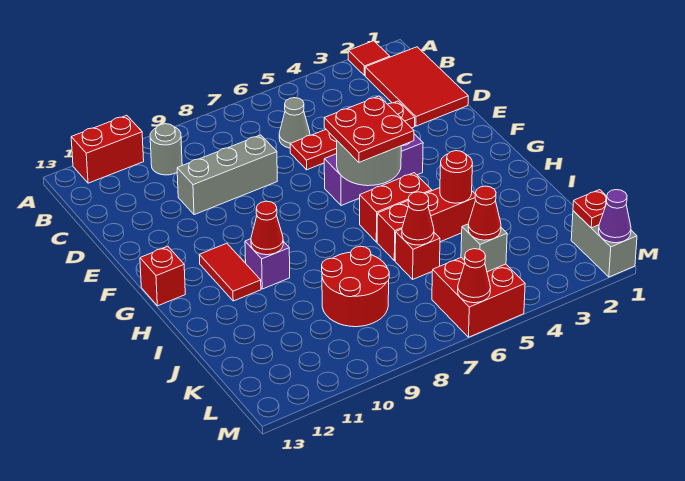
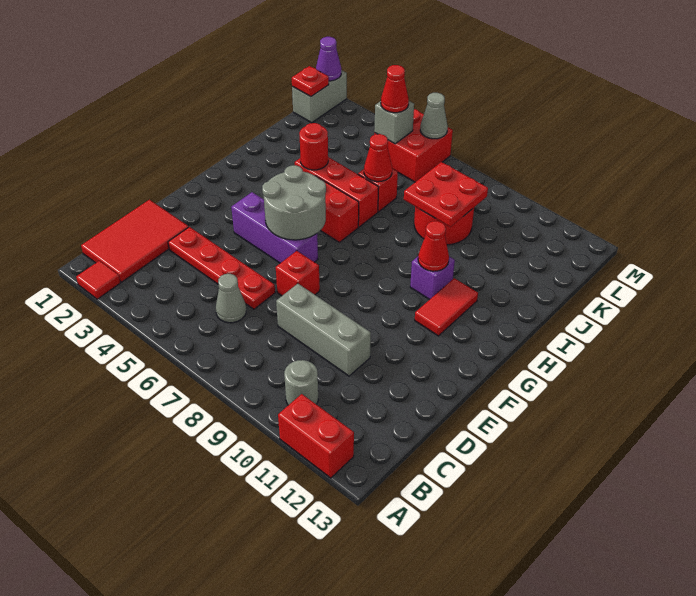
red 2x2 plate [324,96,414,162] -> red 2x2 plate moved to [404,162,488,227]
red 1x1 brick [140,247,185,306] -> red 1x1 brick moved to [276,251,320,296]
red 1x1 cone [458,249,491,303] -> grey 1x1 cone [420,93,448,139]

